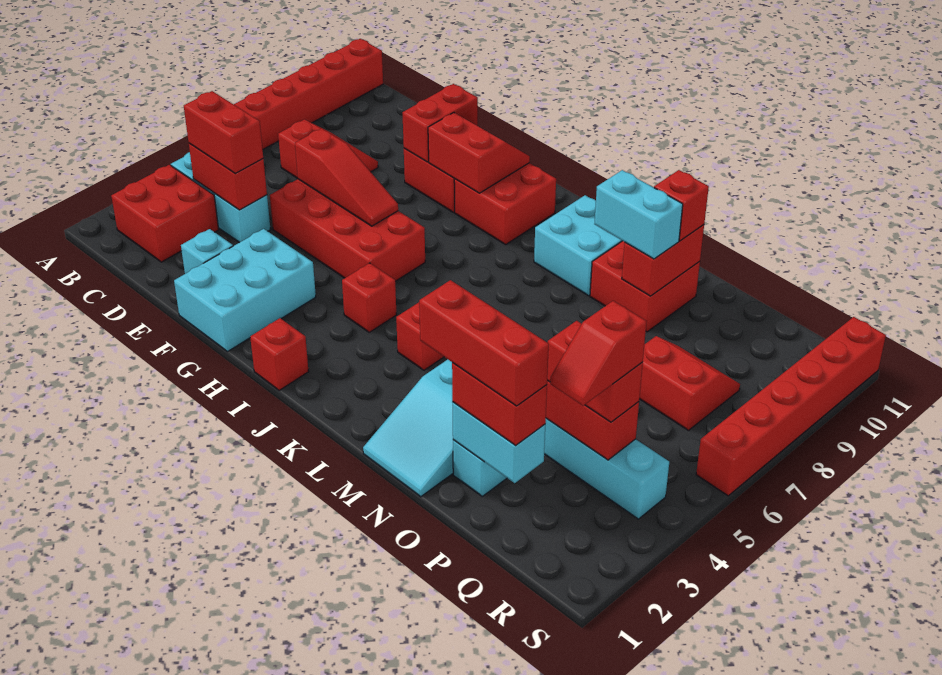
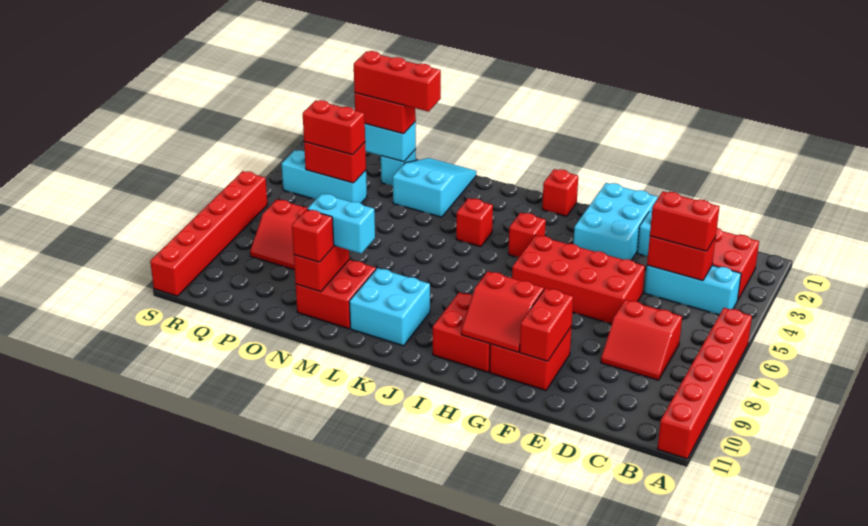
red 1x3 slope [295,128,398,226] -> none
red 1x2 slope [550,301,647,406] -> none

